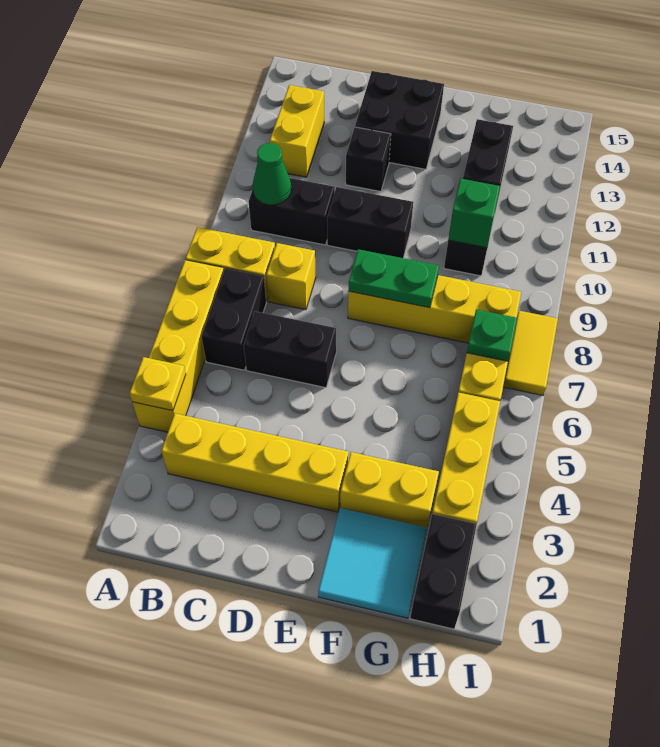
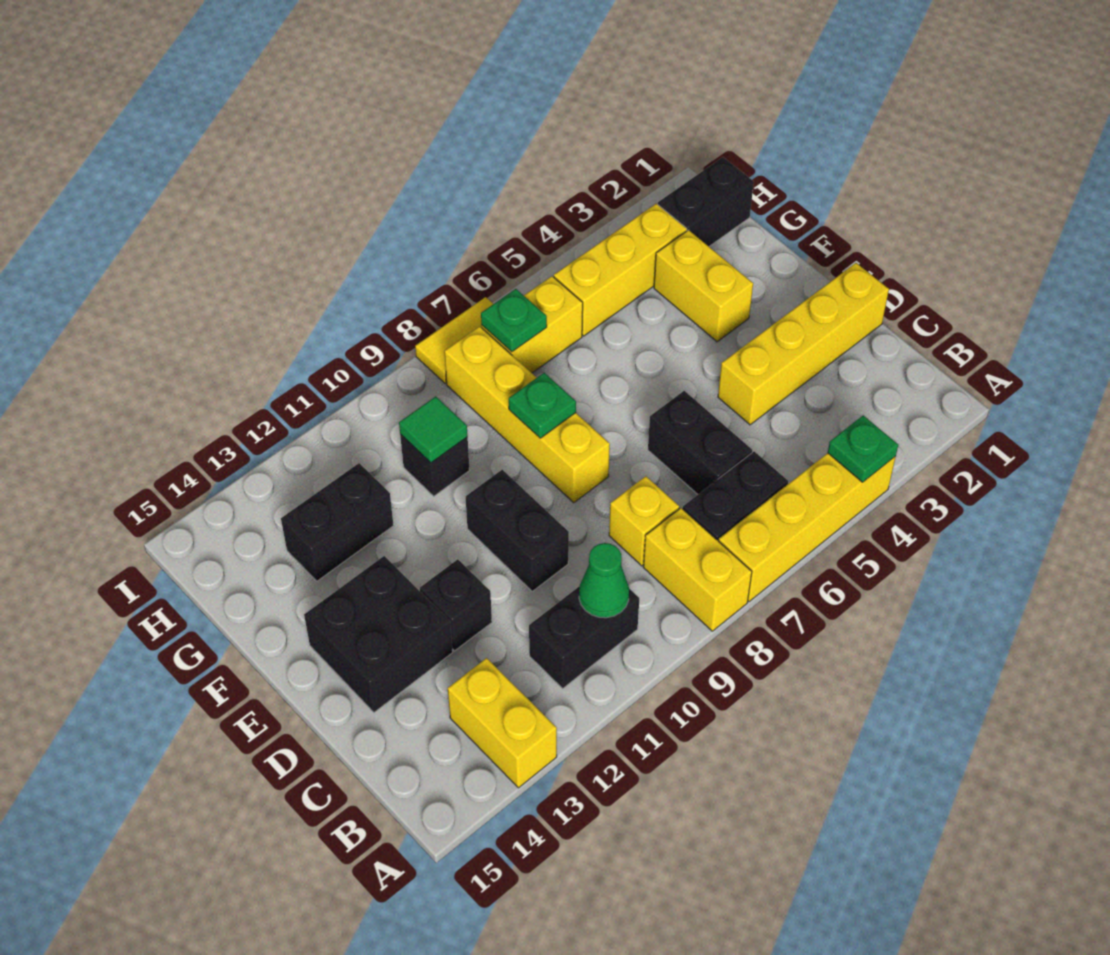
yellow 1x1 plate [130,357,186,411] -> green 1x1 plate [828,415,898,482]
yellow 1x4 brick [161,413,348,512] -> yellow 1x4 brick turned to [718,263,889,425]
black 1x2 brick [248,178,335,245] -> black 1x2 brick turned to [529,587,639,688]
yellow 1x2 brick [270,85,324,177] -> yellow 1x2 brick turned to [448,658,557,788]
green 1x2 plate [348,249,439,308] -> green 1x1 plate [509,373,576,438]
cyan 2x2 tile [318,508,427,618] -> none
green 1x1 brick [448,179,500,248] -> green 1x1 tile [399,396,468,463]

